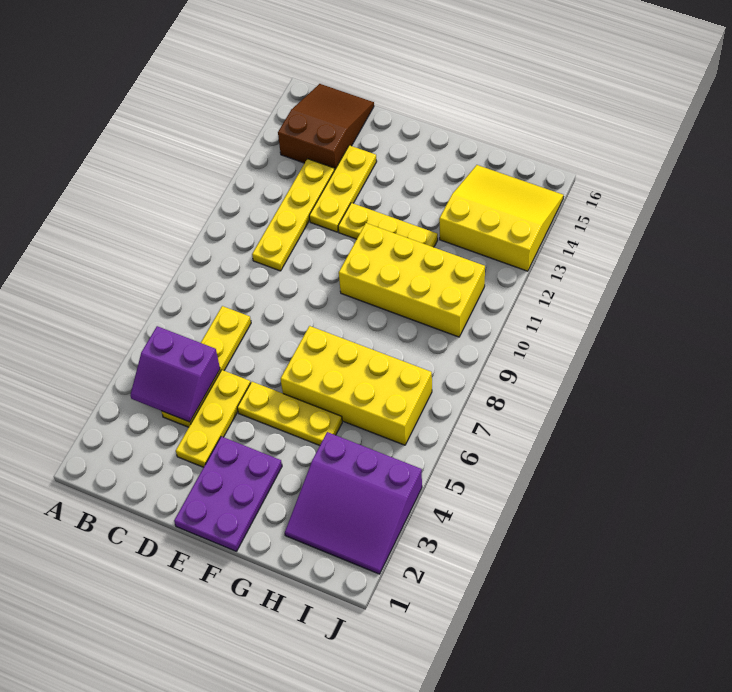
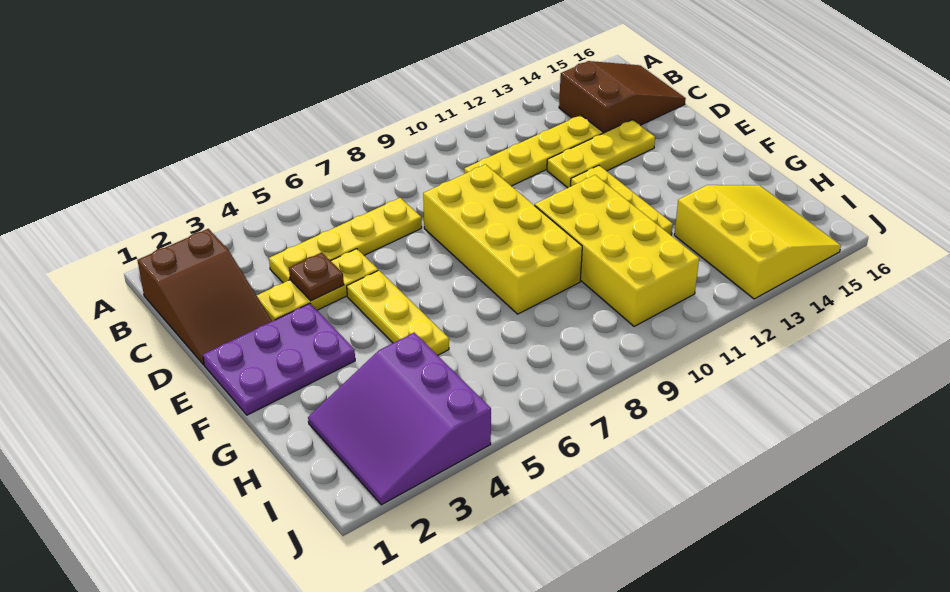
none -> brown 2x3 slope [137,229,272,365]
purple 2x2 slope [131,326,220,422] -> none
none -> brown 1x1 plate [289,252,344,301]
yellow 2x4 brick [281,326,432,445] -> yellow 2x4 brick moved to [423,164,582,314]

